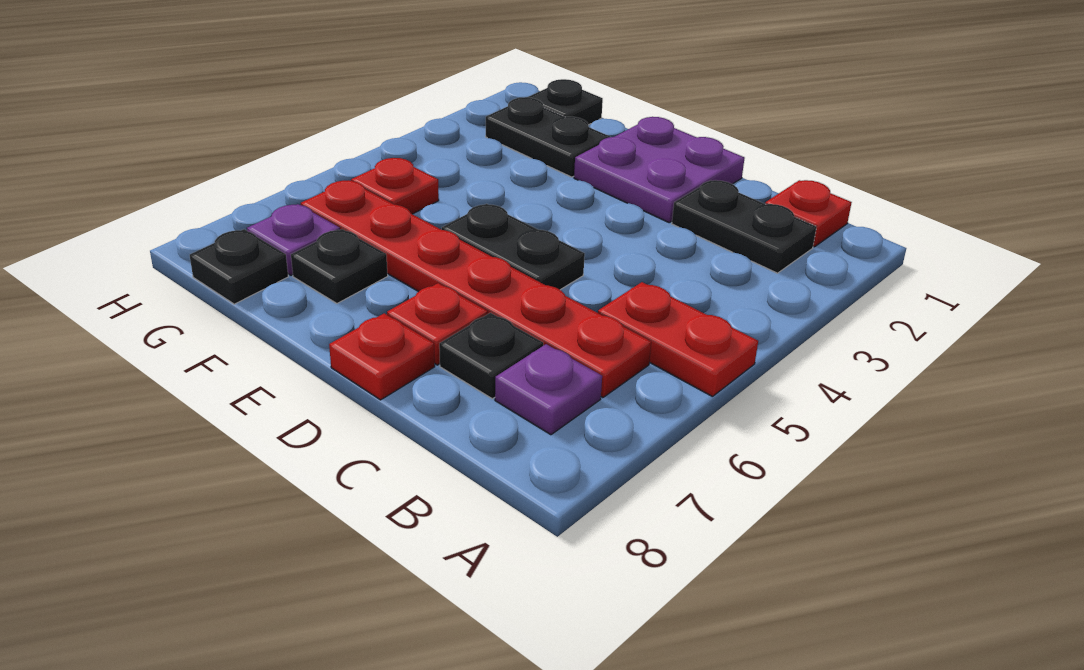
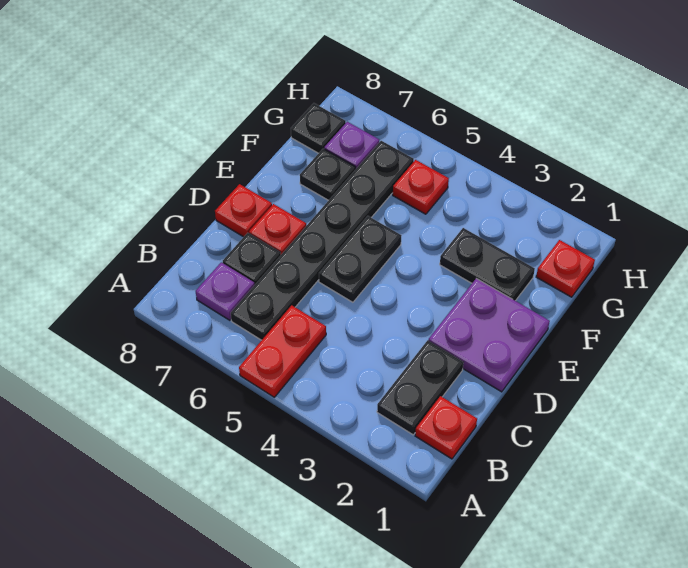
red 1x6 plate [301,181,651,398] -> black 1x6 plate [231,141,414,340]
black 1x2 plate [486,97,610,177] -> black 1x2 plate turned to [440,228,535,301]
black 1x1 plate [528,79,603,125] -> red 1x1 plate [536,240,595,297]

